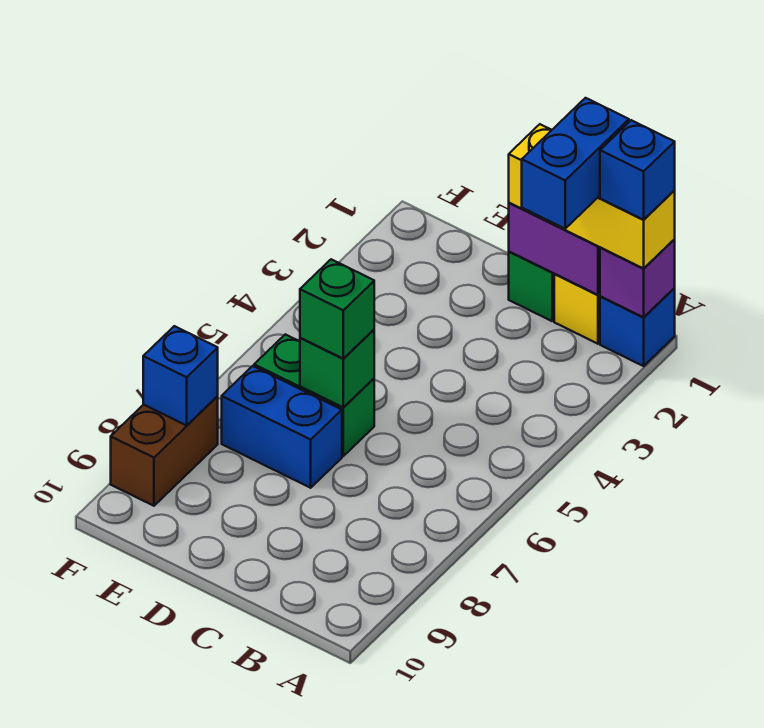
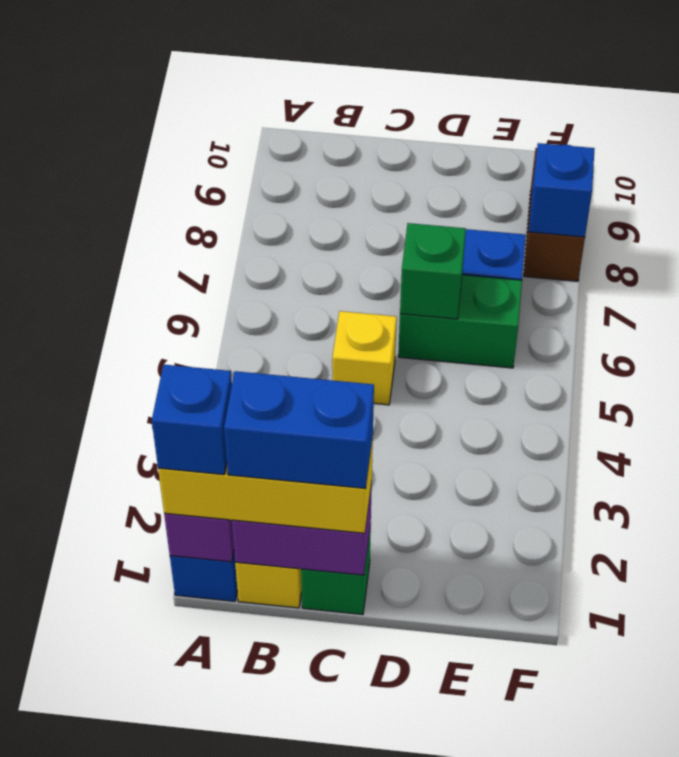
blue 1x2 brick [522,98,629,229] -> blue 1x2 brick turned to [224,371,374,489]
none -> yellow 1x1 brick [332,311,397,405]
green 1x1 brick [300,259,374,358] -> none

